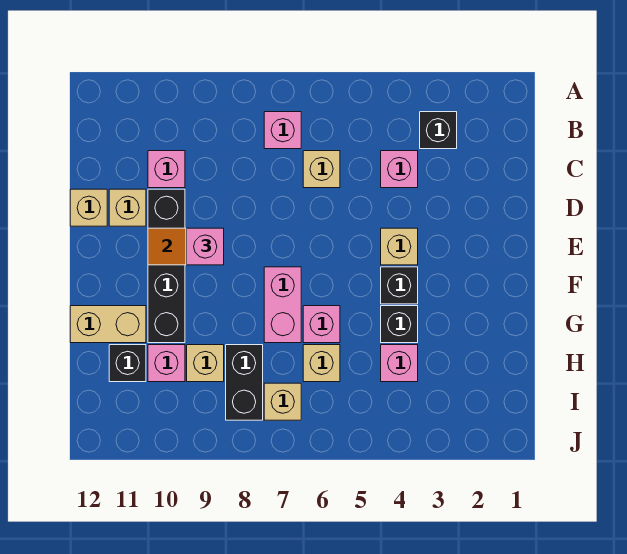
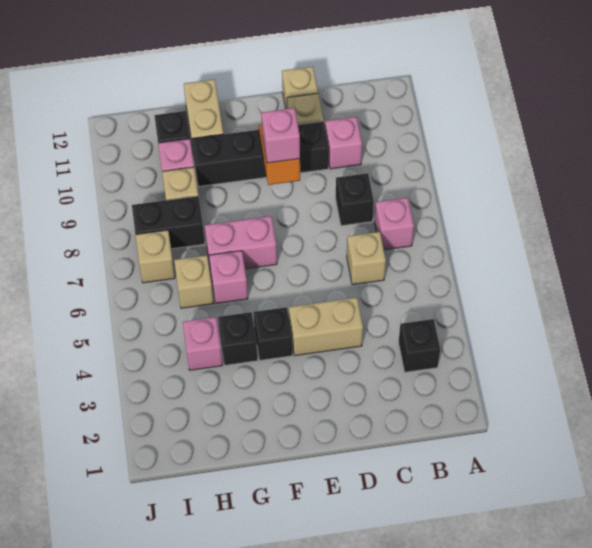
pink 1x1 brick [381,151,418,188] -> none
none -> black 1x1 brick [336,173,374,226]
tan 1x1 brick [381,228,418,265] -> tan 1x2 brick [289,298,363,356]

